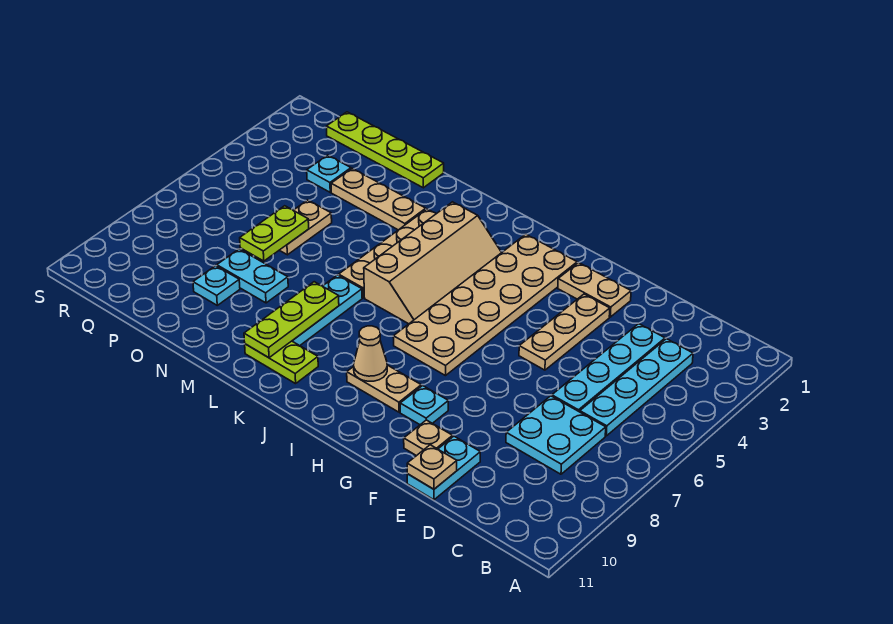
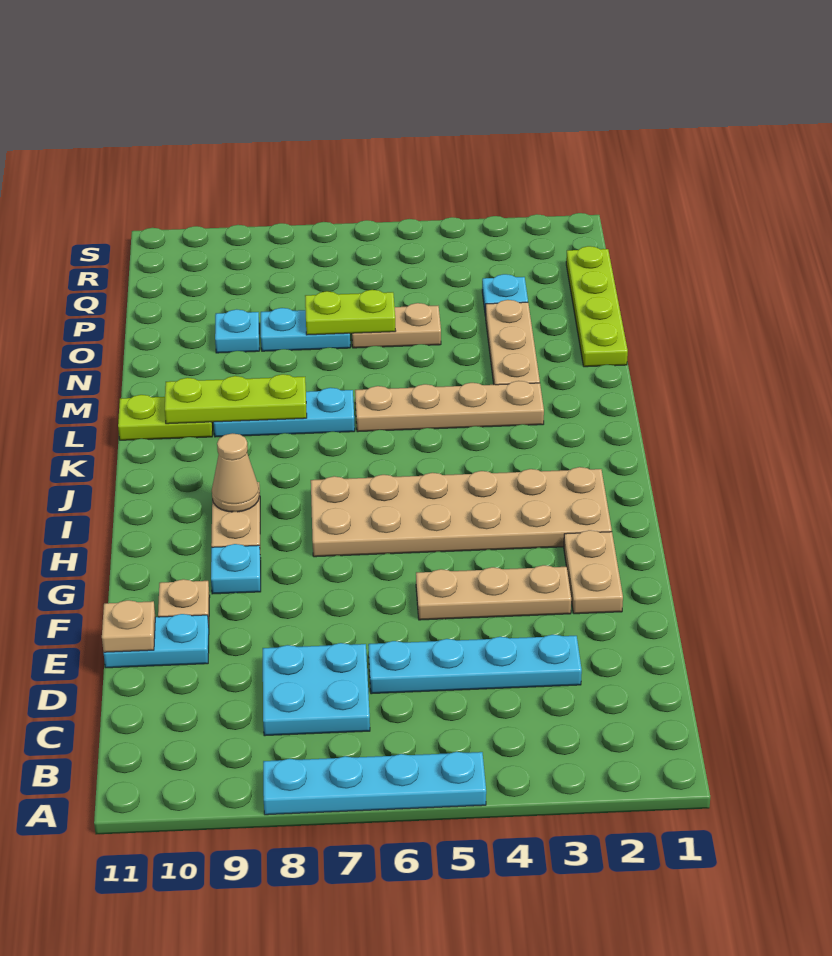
cyan 1x4 plate [580,339,693,436] -> cyan 1x4 plate moved to [263,752,486,815]
tan 2x4 slope [364,202,502,324] -> none
lime 1x2 plate [245,341,318,384] -> lime 1x2 plate turned to [118,395,213,440]
cyan 1x2 plate [217,249,288,303] -> cyan 1x2 plate turned to [261,308,350,351]

